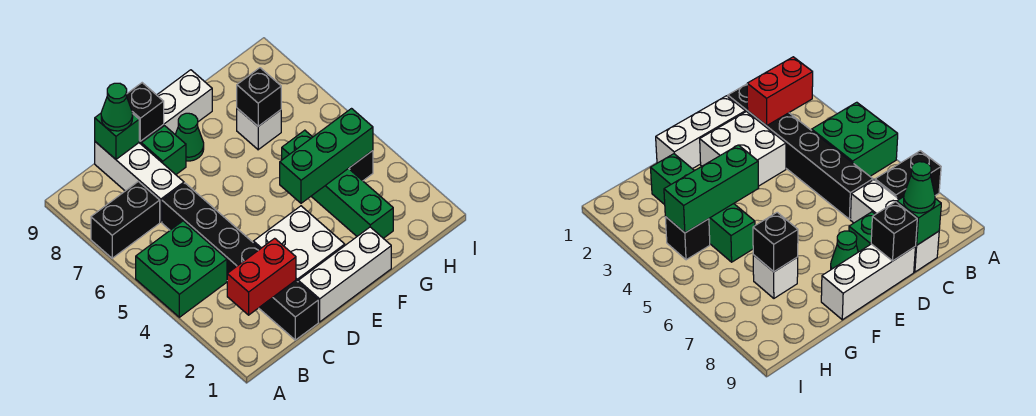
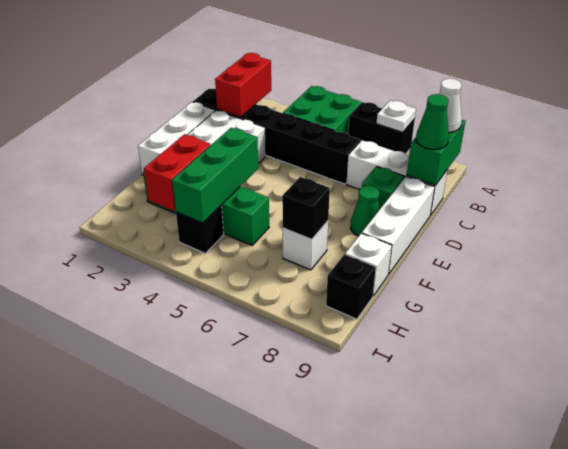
black 1x2 brick [91,182,160,258] -> black 1x2 brick turned to [348,102,415,154]
none -> white 1x1 plate [376,101,416,132]
none -> white 1x1 cone [439,78,462,132]
green 1x1 brick [95,113,139,159] -> green 1x2 brick [407,120,465,185]
black 1x1 brick [127,83,164,141] -> black 1x1 brick moved to [326,254,376,319]
none -> red 1x2 brick [144,134,211,211]
none -> white 1x1 brick [345,233,392,296]

